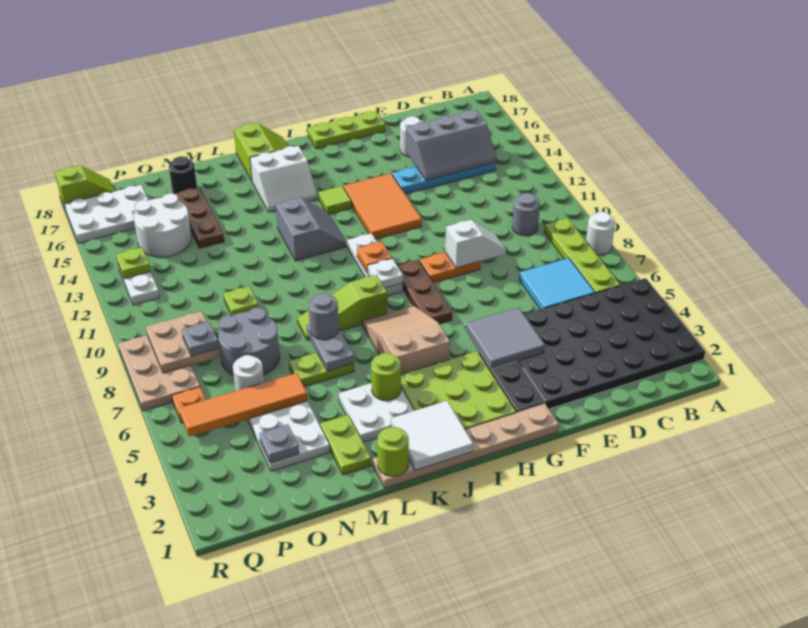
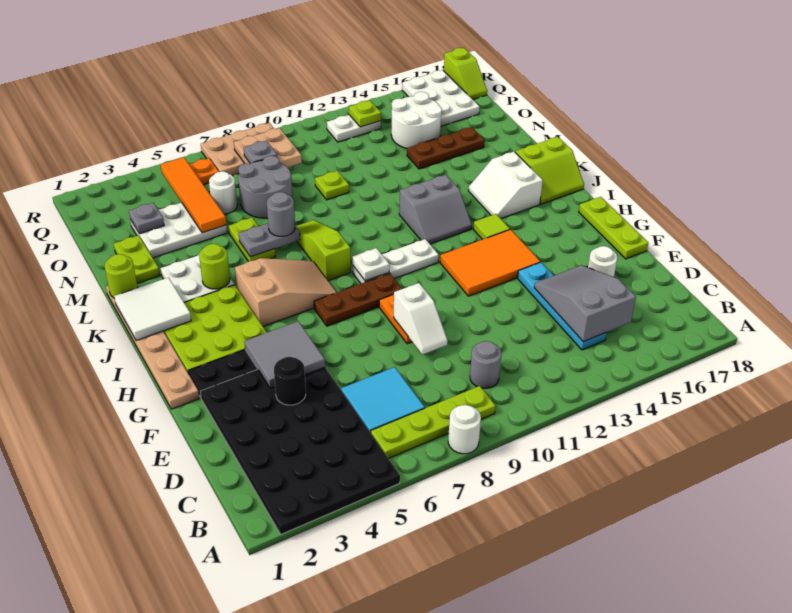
grey 2x3 slope [406,110,496,181] -> grey 2x3 slope turned to [534,265,636,342]
orange 1x1 plate [357,241,392,272] -> none
lime 1x2 plate [320,415,371,475] -> lime 1x2 plate turned to [114,235,160,283]
black 1x1 round brick [169,156,197,194] -> black 1x1 round brick moved to [274,357,306,405]

